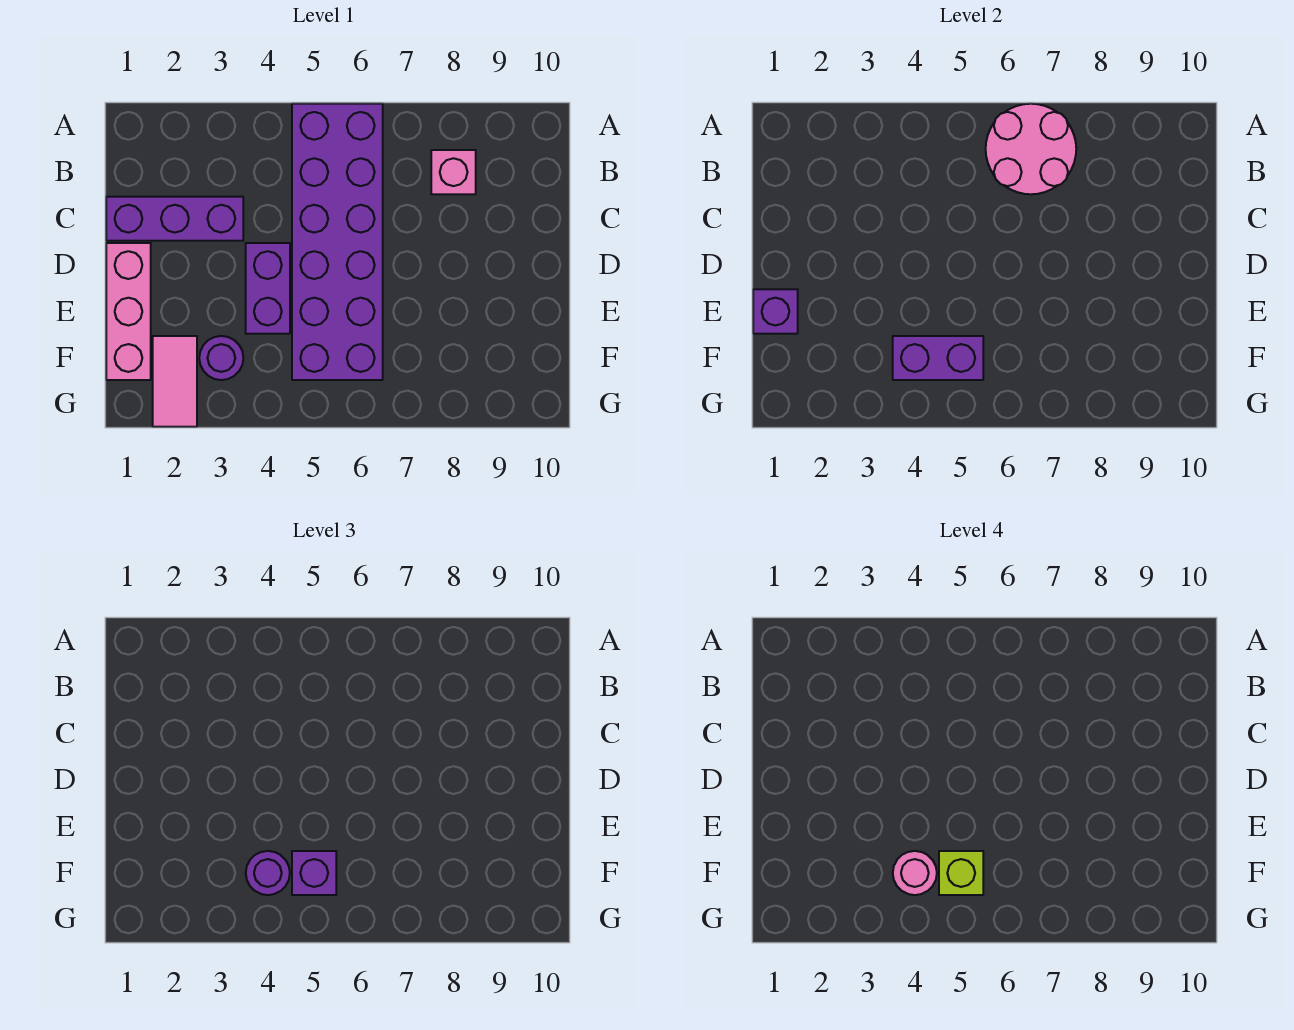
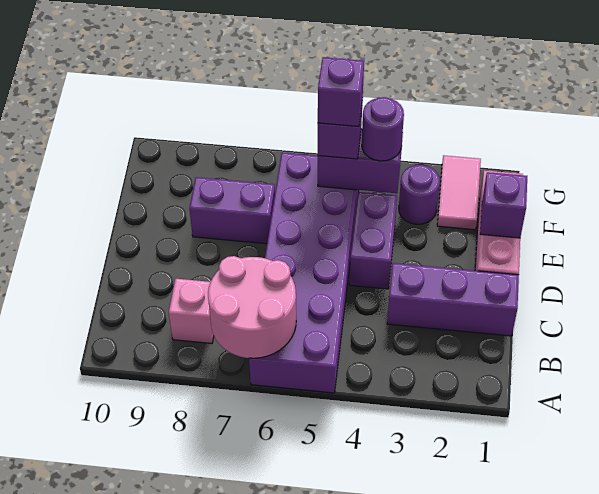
none -> purple 1x2 brick [189,177,275,244]
pink 1x1 round brick [893,851,937,895] -> none
lime 1x1 brick [939,851,983,895] -> purple 1x1 brick [318,57,364,126]

